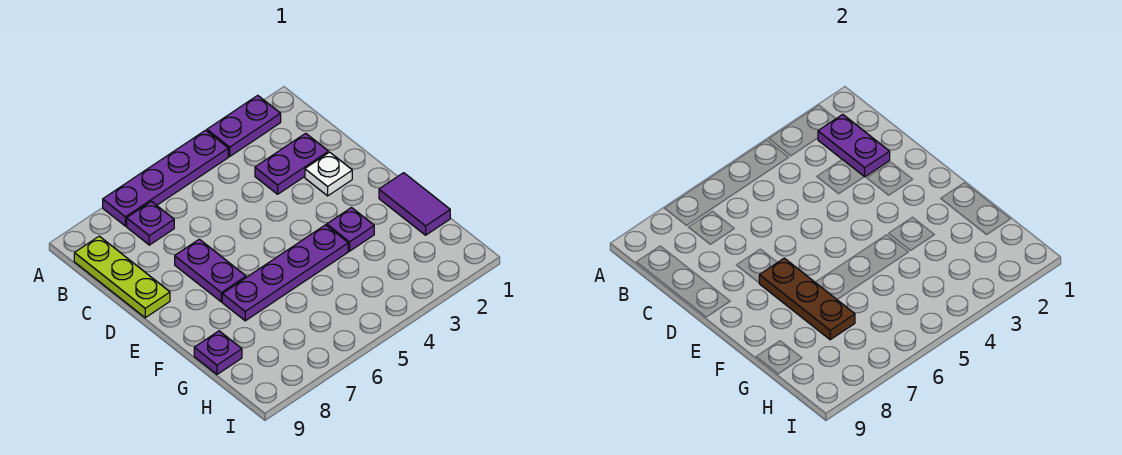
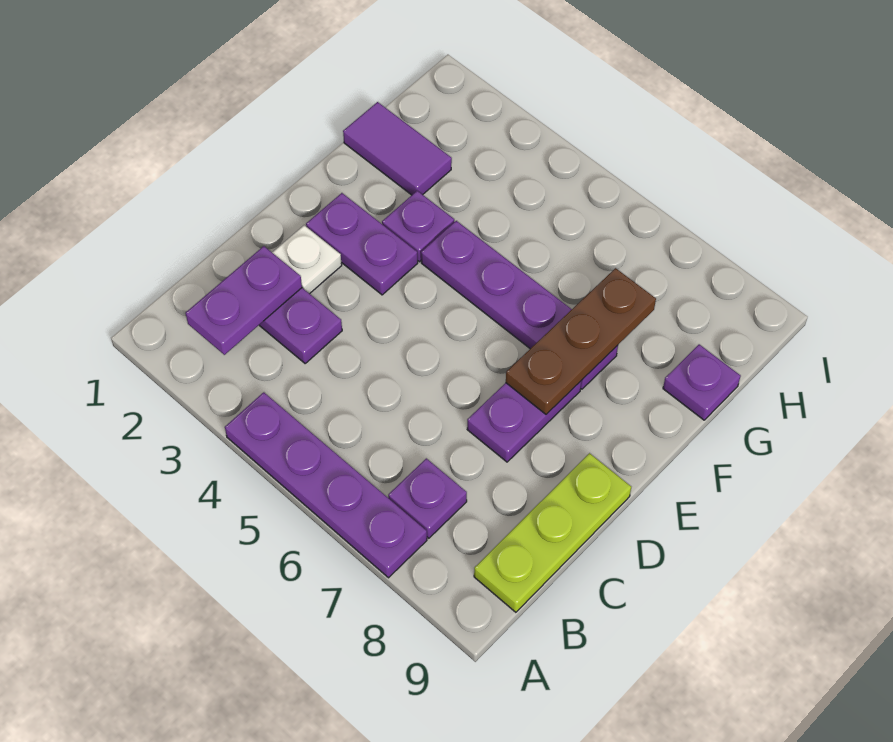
purple 1x2 plate [207,95,281,156] -> purple 1x2 plate moved to [306,193,418,295]
purple 1x2 tile [379,173,450,235] -> purple 1x2 tile turned to [343,102,452,195]

